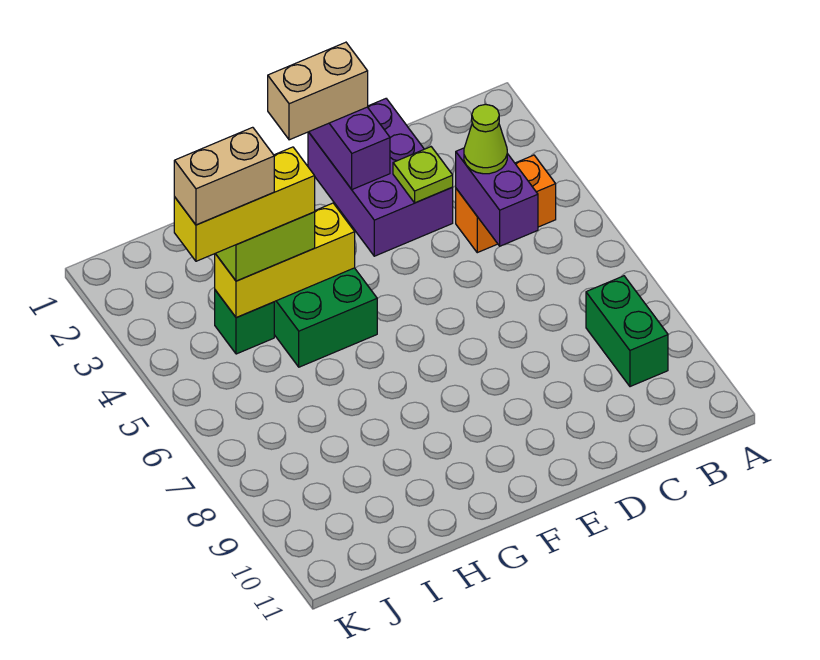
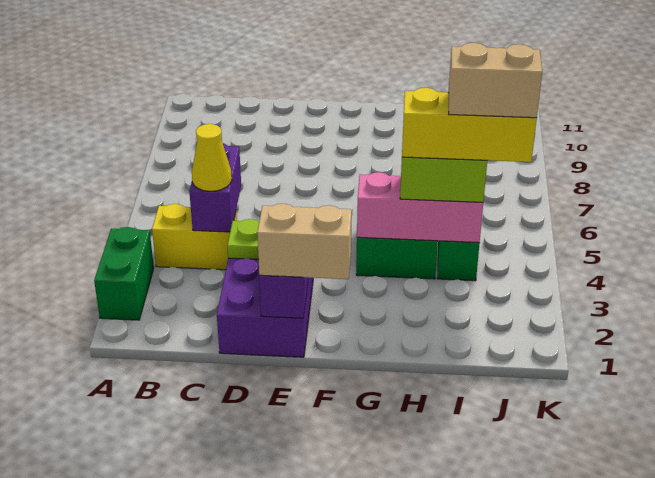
orange 1x2 brick [456,155,556,253] -> yellow 1x2 brick [152,204,237,270]
green 1x2 brick [586,276,668,387] -> green 1x2 brick moved to [94,227,154,320]
lime 1x1 cone [464,104,507,174] -> yellow 1x1 cone [192,124,232,191]
yellow 1x3 brick [215,203,355,317] -> pink 1x3 brick [357,172,483,243]

